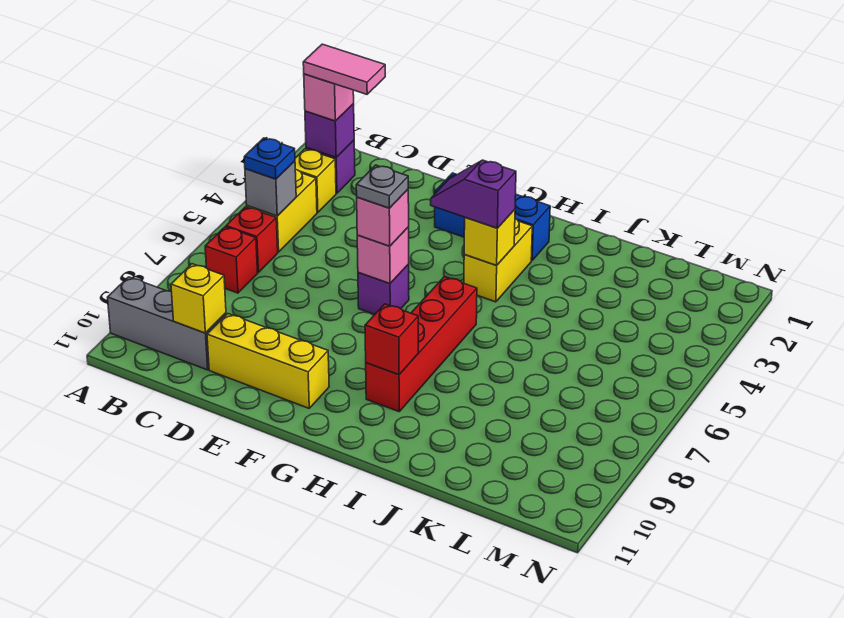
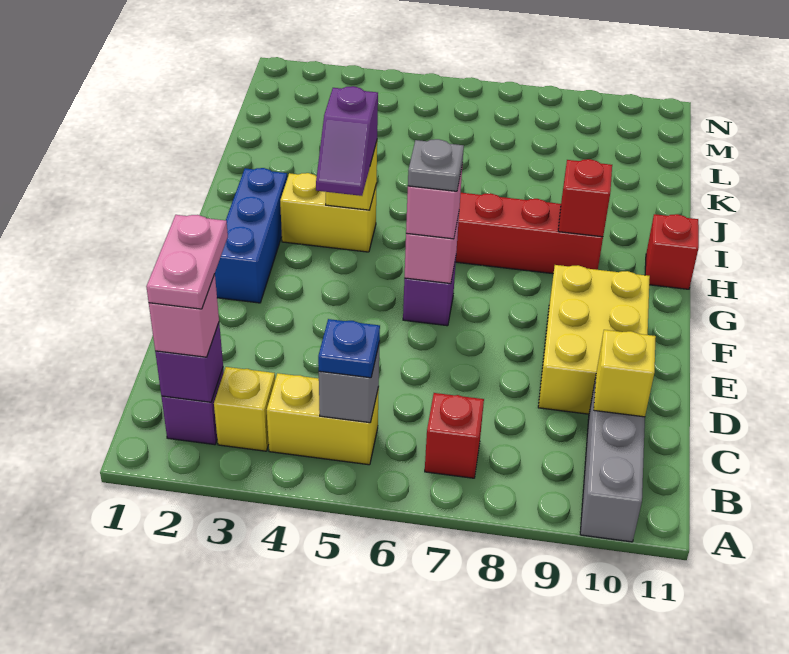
pink 1x2 tile [303,44,385,94] -> pink 1x2 plate [146,215,228,309]
red 1x1 brick [226,207,278,272] -> red 1x1 brick moved to [645,214,699,289]
yellow 1x3 brick [207,314,329,408] -> yellow 2x3 brick [538,265,650,414]

